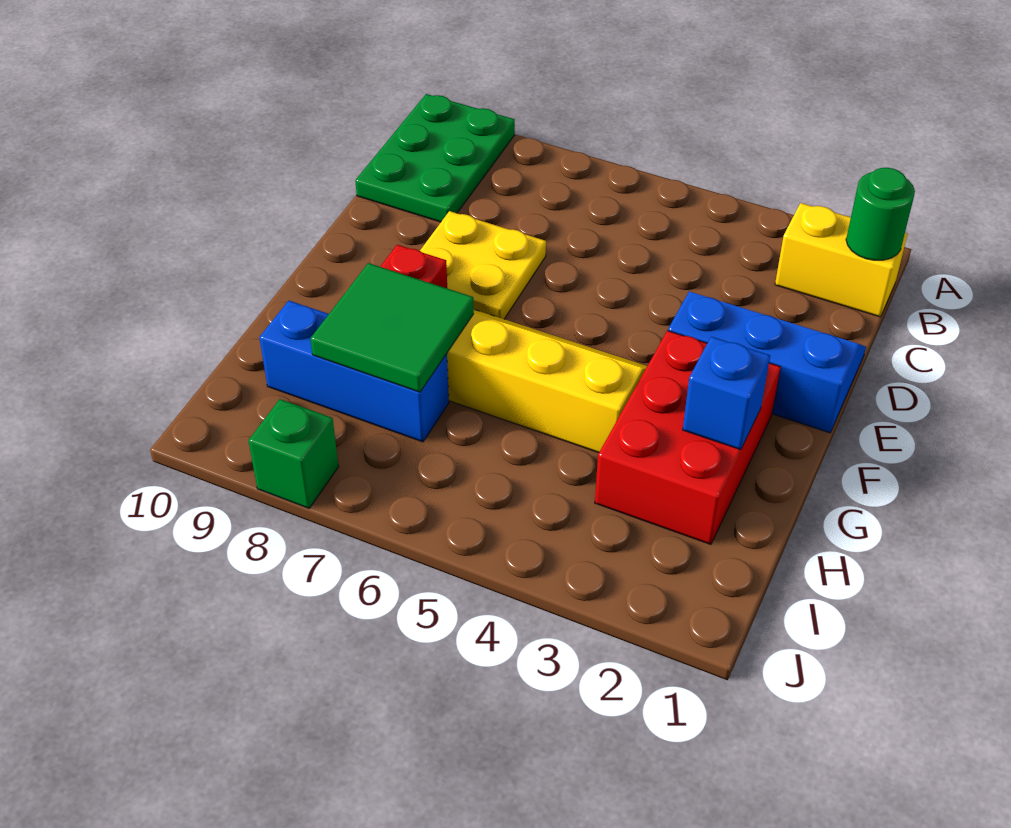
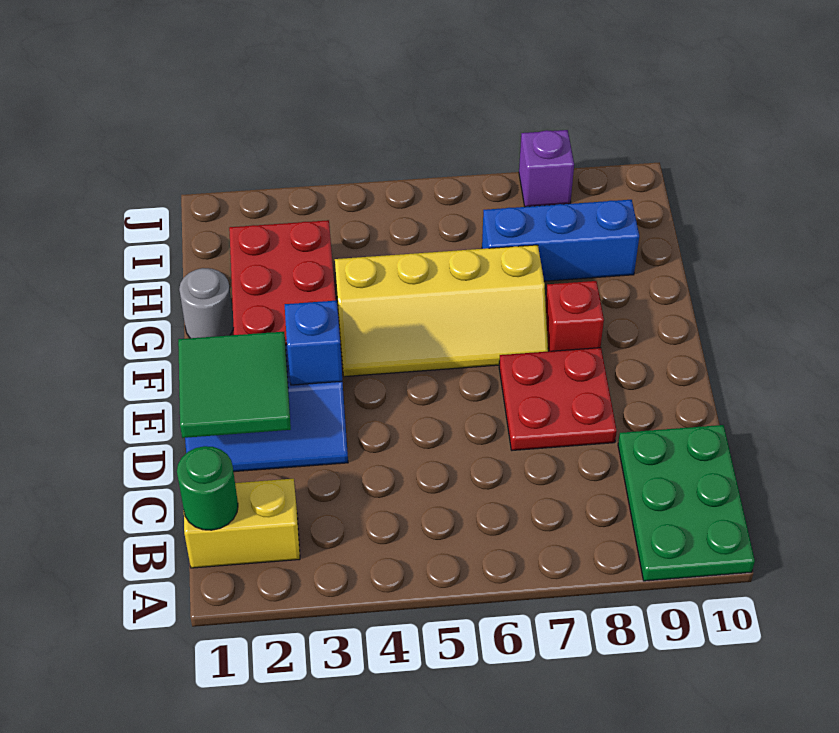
yellow 2x2 plate [420,211,546,319] -> red 2x2 plate [499,348,617,450]
none -> grey 1x1 round brick [179,268,234,338]
blue 1x1 brick [683,337,770,450] -> blue 1x1 brick moved to [285,301,342,385]
green 2x2 tile [310,263,474,392] -> green 2x2 tile moved to [178,332,291,438]
green 1x1 brick [248,399,339,508] -> purple 1x1 brick [519,130,574,207]

